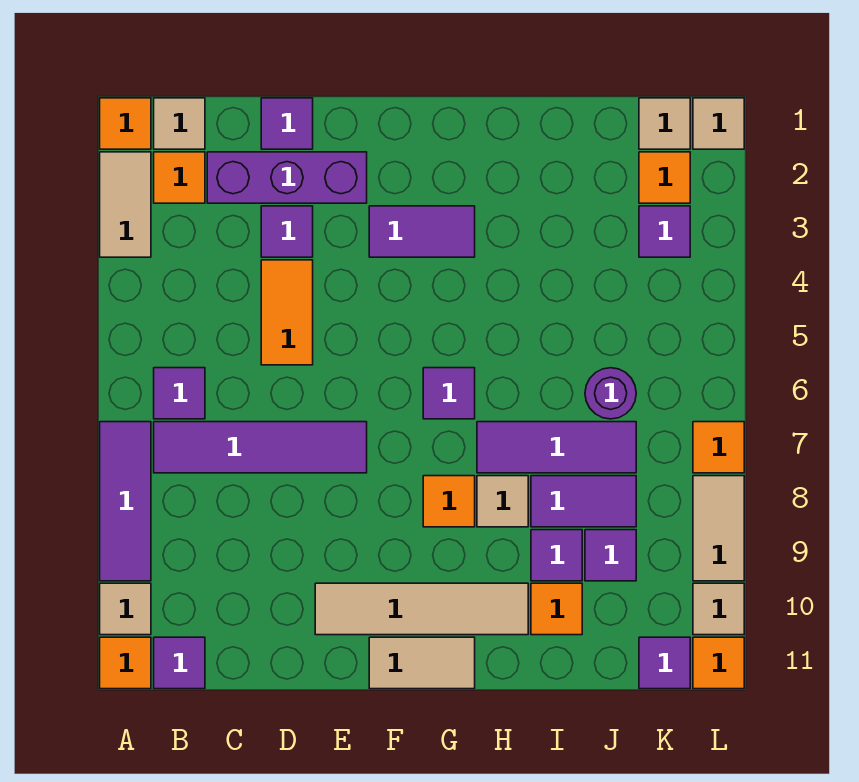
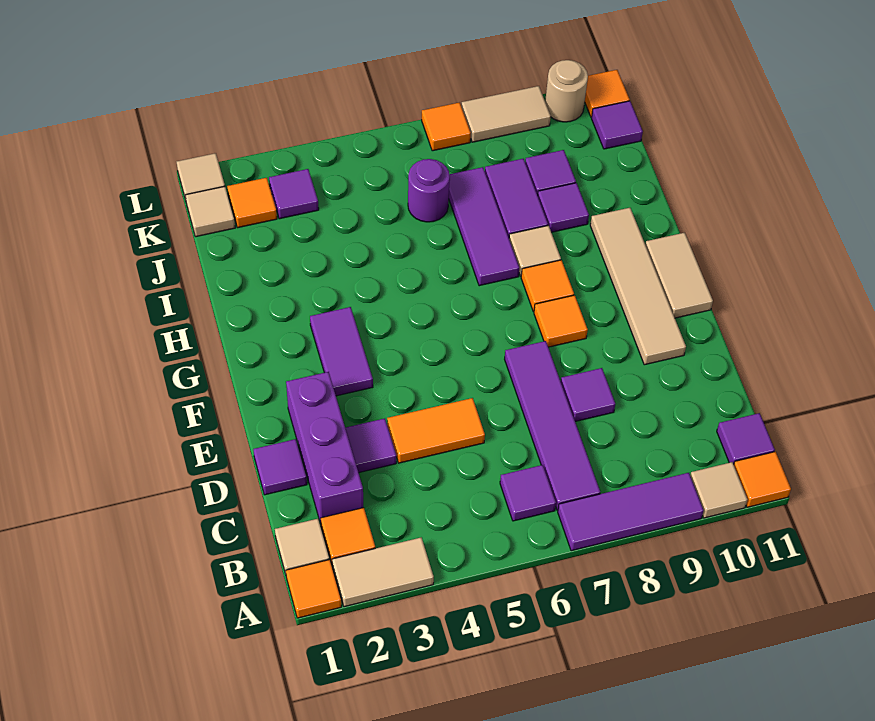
purple 1x1 tile [423,368,475,419] -> purple 1x1 tile moved to [561,368,615,422]
orange 1x1 tile [531,583,582,635] -> orange 1x1 tile moved to [534,295,588,347]
tan 1x1 tile [693,583,744,635] -> tan 1x1 round brick [545,60,588,122]

